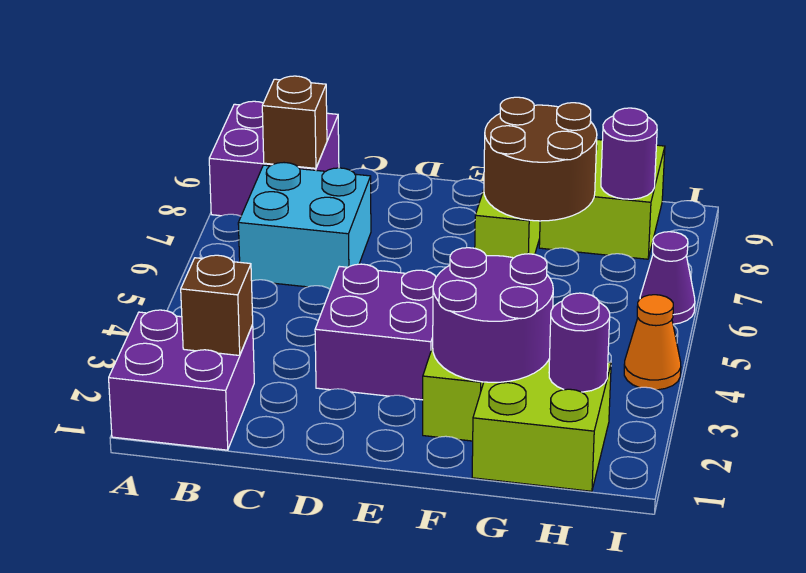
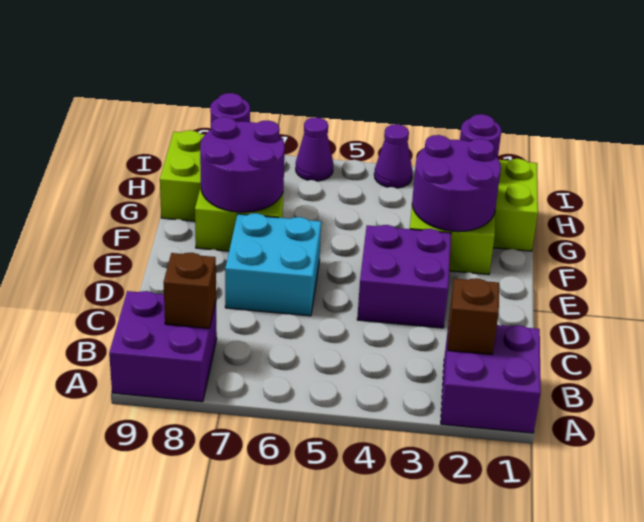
cyan 2x2 brick [238,163,371,289] -> cyan 2x2 brick moved to [225,213,321,316]
brown 2x2 round brick [484,97,597,221] -> purple 2x2 round brick [200,117,285,212]
orange 1x1 cone [624,295,681,390] -> purple 1x1 cone [374,124,413,188]

